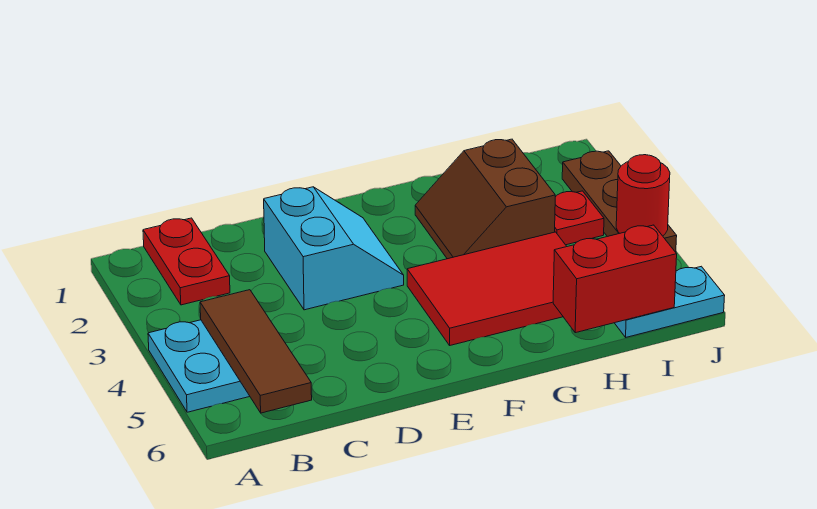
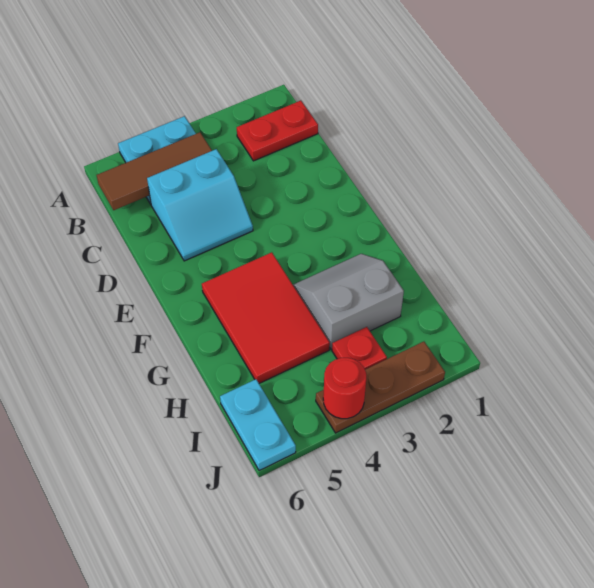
cyan 2x2 slope [264,187,404,310] -> cyan 2x2 slope moved to [147,149,253,261]
brown 2x2 slope [415,139,555,259] -> grey 2x2 slope [293,254,404,349]
red 1x2 brick [553,225,677,333] -> none

